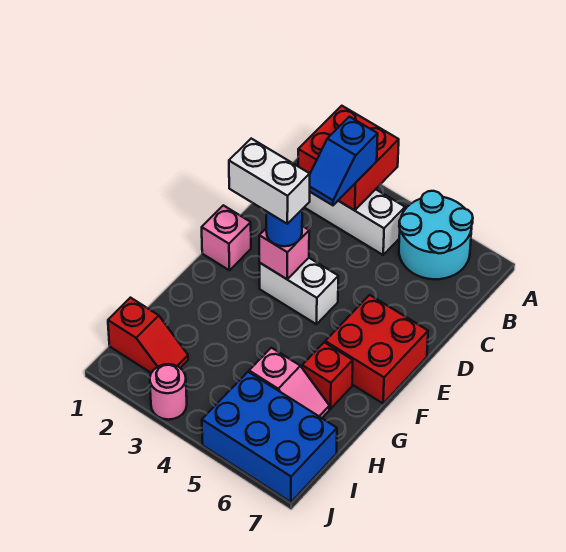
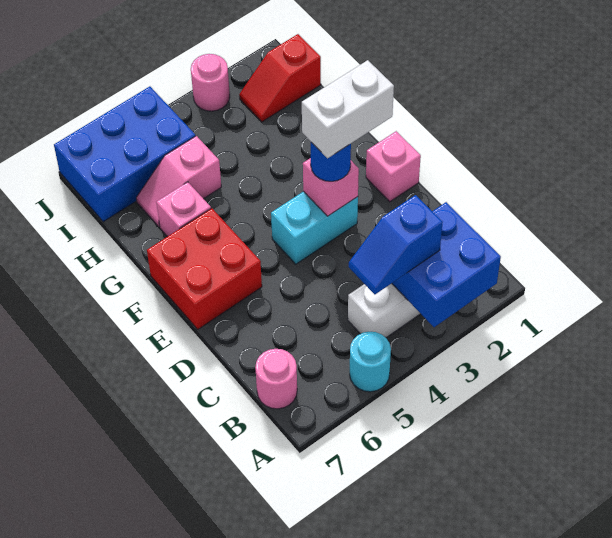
red 2x2 brick [298,106,399,210] -> blue 2x2 brick [392,202,501,327]
cyan 2x2 round brick [399,191,473,279] -> cyan 1x1 round brick [350,332,391,392]
blue 1x2 slope [310,117,378,205] -> blue 1x2 slope turned to [349,195,443,294]
none -> pink 1x1 round brick [255,349,297,409]
white 1x2 brick [260,258,338,324] -> cyan 1x2 brick [271,191,358,264]
red 1x1 brick [302,342,353,409] -> pink 1x1 brick [156,182,211,237]

